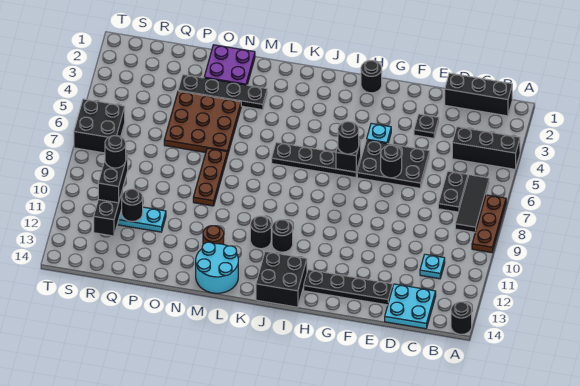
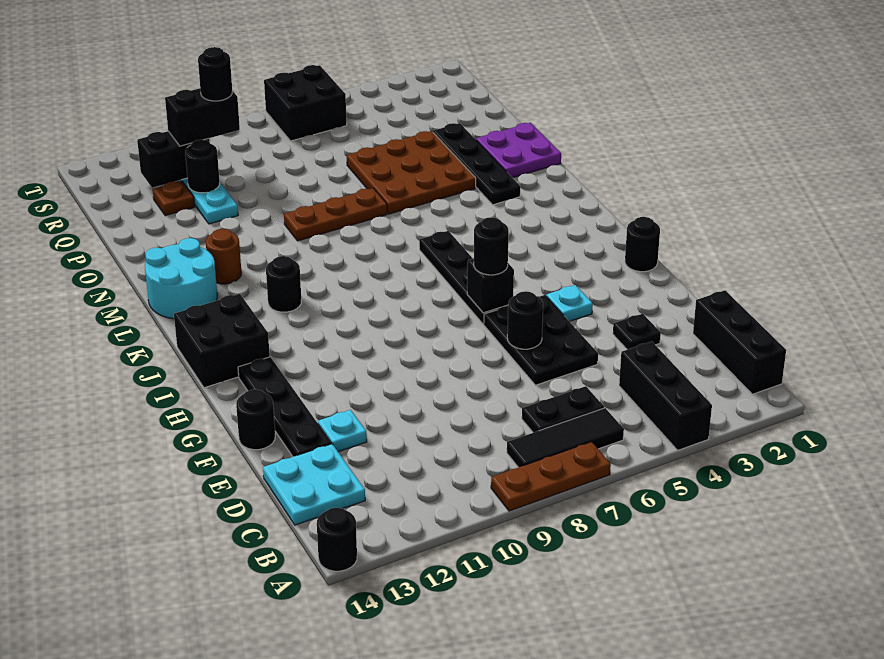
cyan 1x1 plate [420,254,445,279] -> cyan 1x1 plate moved to [318,410,367,452]
black 1x1 round brick [272,220,293,252] -> black 1x1 round brick moved to [236,389,275,450]
none -> brown 1x1 plate [153,181,195,216]

